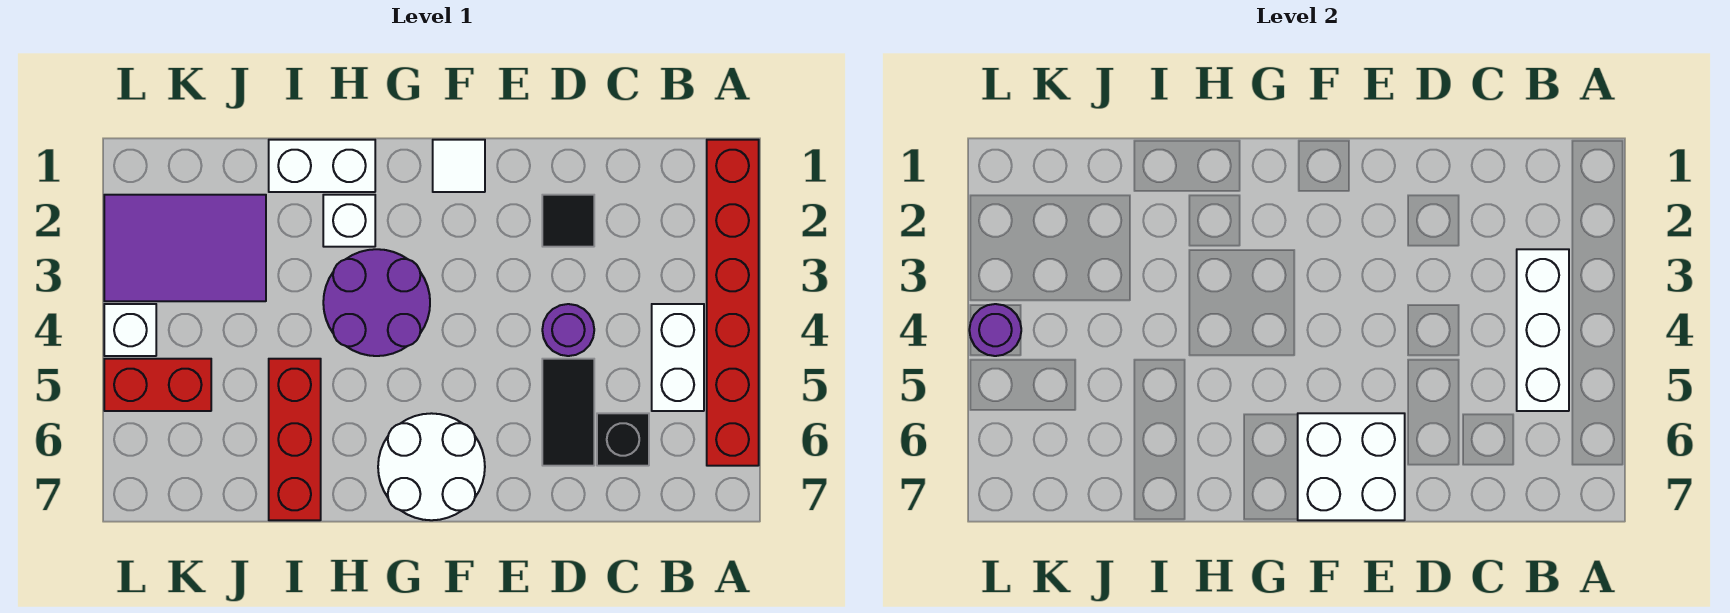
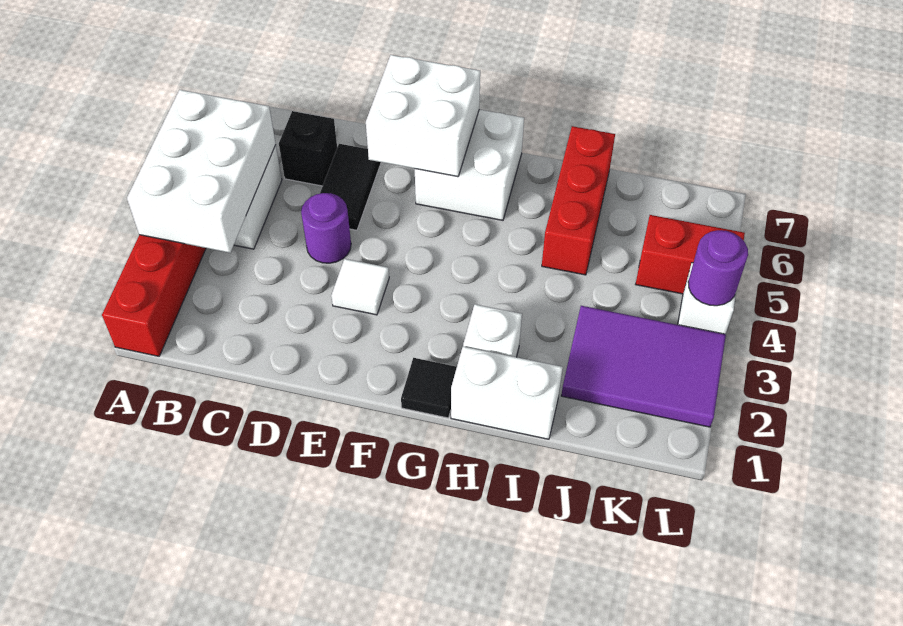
white 1x3 brick [1517,249,1569,411] -> white 2x3 brick [127,90,276,253]
black 1x1 tile [542,195,594,247] -> black 1x1 tile moved to [401,358,457,418]
white 1x1 tile [433,140,485,192] -> white 1x1 tile moved to [331,259,389,315]
white 2x2 round brick [378,413,485,520] -> white 2x2 brick [415,110,524,220]
purple 2x2 round brick [323,249,430,356] -> none

